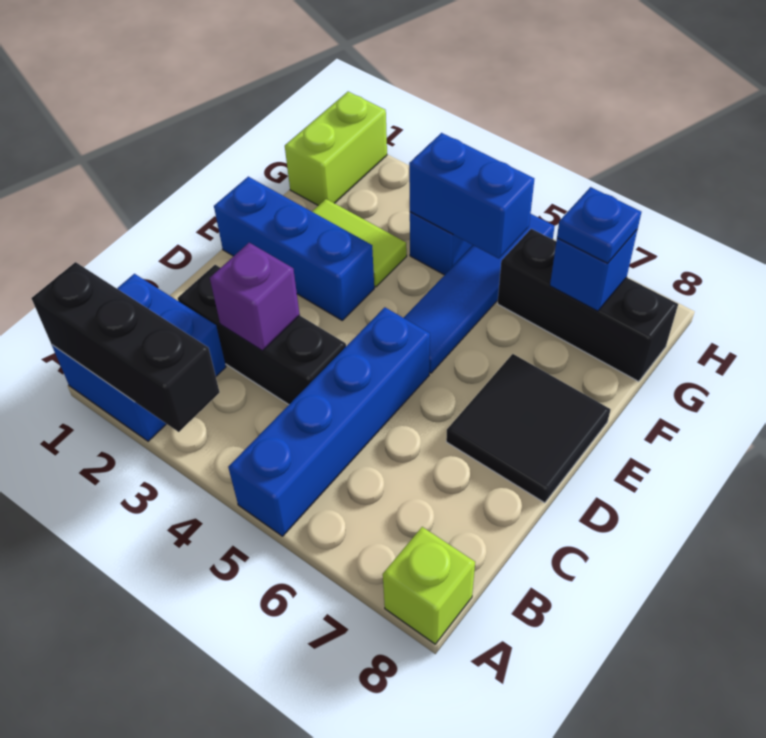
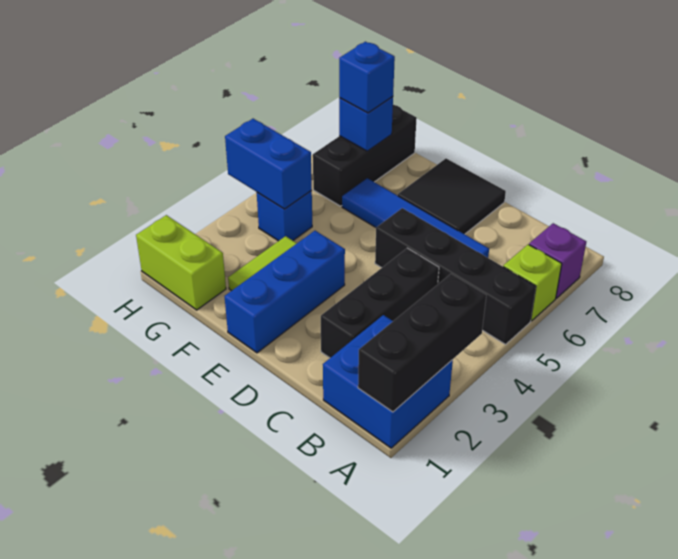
blue 1x4 brick [228,307,430,536] -> black 1x4 brick [375,208,536,344]
lime 1x1 brick [383,527,475,644] -> lime 1x1 brick moved to [503,244,562,321]
purple 1x1 brick [210,243,300,351] -> purple 1x1 brick moved to [529,223,586,298]
blue 1x4 tile [404,214,555,373] -> blue 1x4 tile moved to [342,178,489,258]
blue 1x2 brick [409,133,534,259] -> blue 1x2 brick turned to [225,119,312,209]
blue 1x1 plate [557,187,641,263] -> blue 1x1 brick [339,42,395,113]

